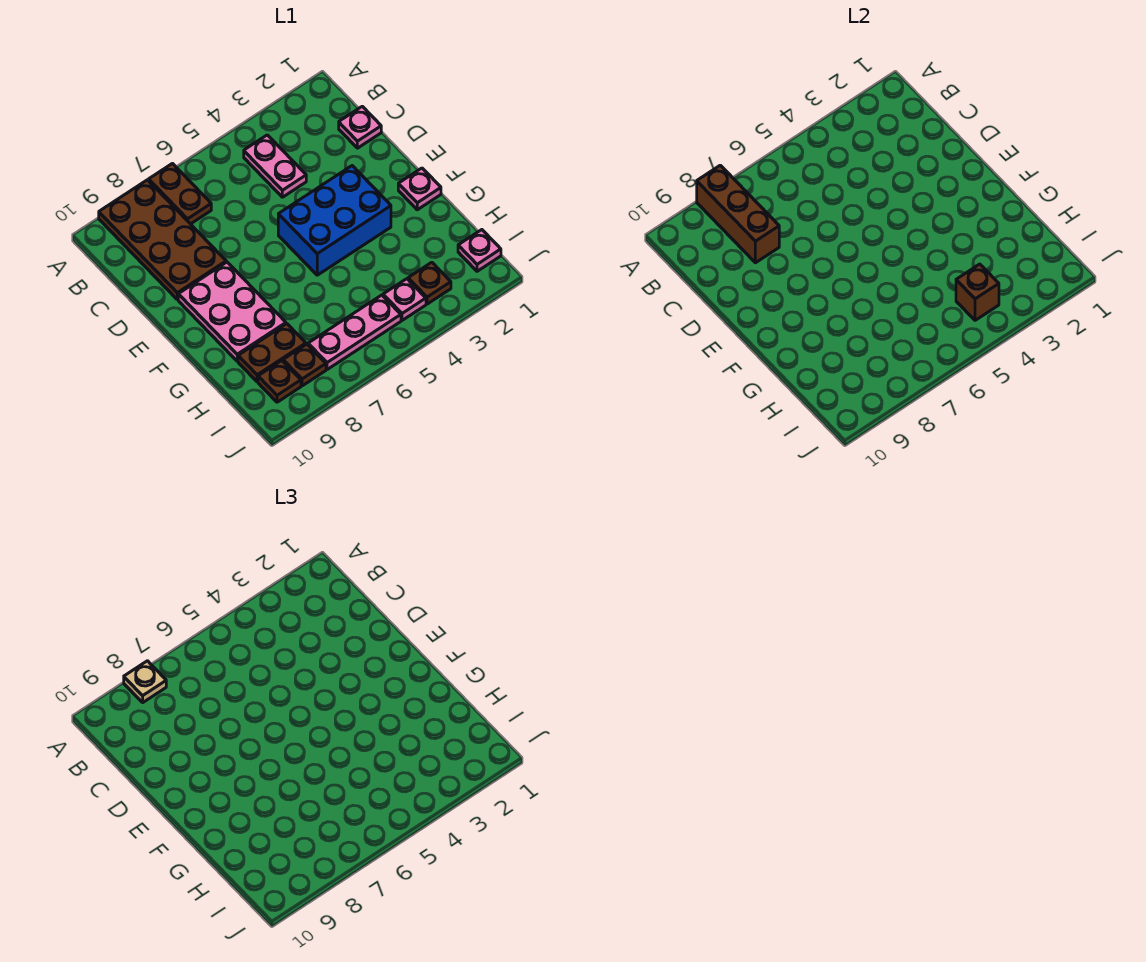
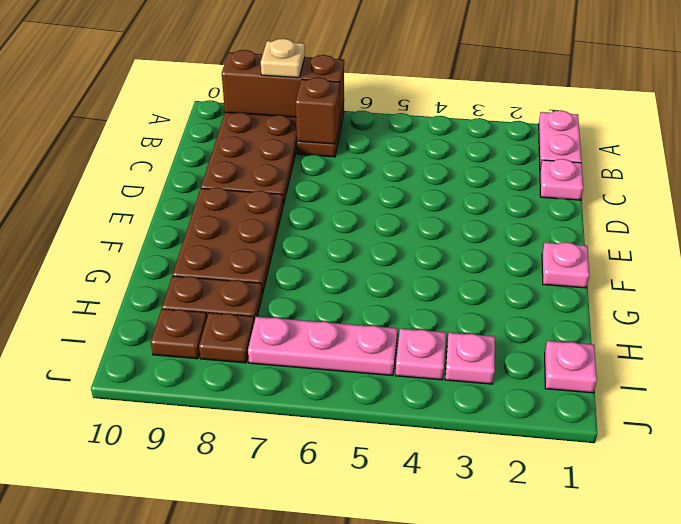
brown 1x3 brick [697,165,779,263] -> brown 1x3 brick turned to [222,50,344,117]
pink 1x2 plate [244,135,306,197] -> pink 1x2 plate moved to [539,110,581,168]
blue 2x3 brick [278,166,391,275] -> none
pink 2x3 plate [178,262,286,361] -> brown 2x3 plate [173,187,283,294]
brown 1x1 plate [408,262,451,304] -> pink 1x1 plate [445,333,495,384]
brown 1x1 brick [956,264,999,320] -> brown 1x1 brick moved to [296,77,340,144]

